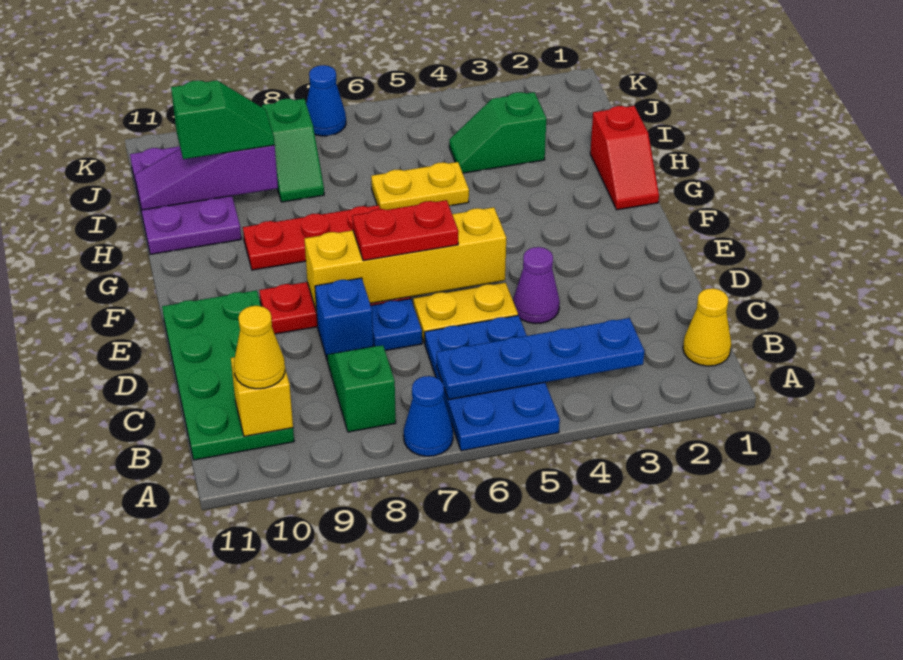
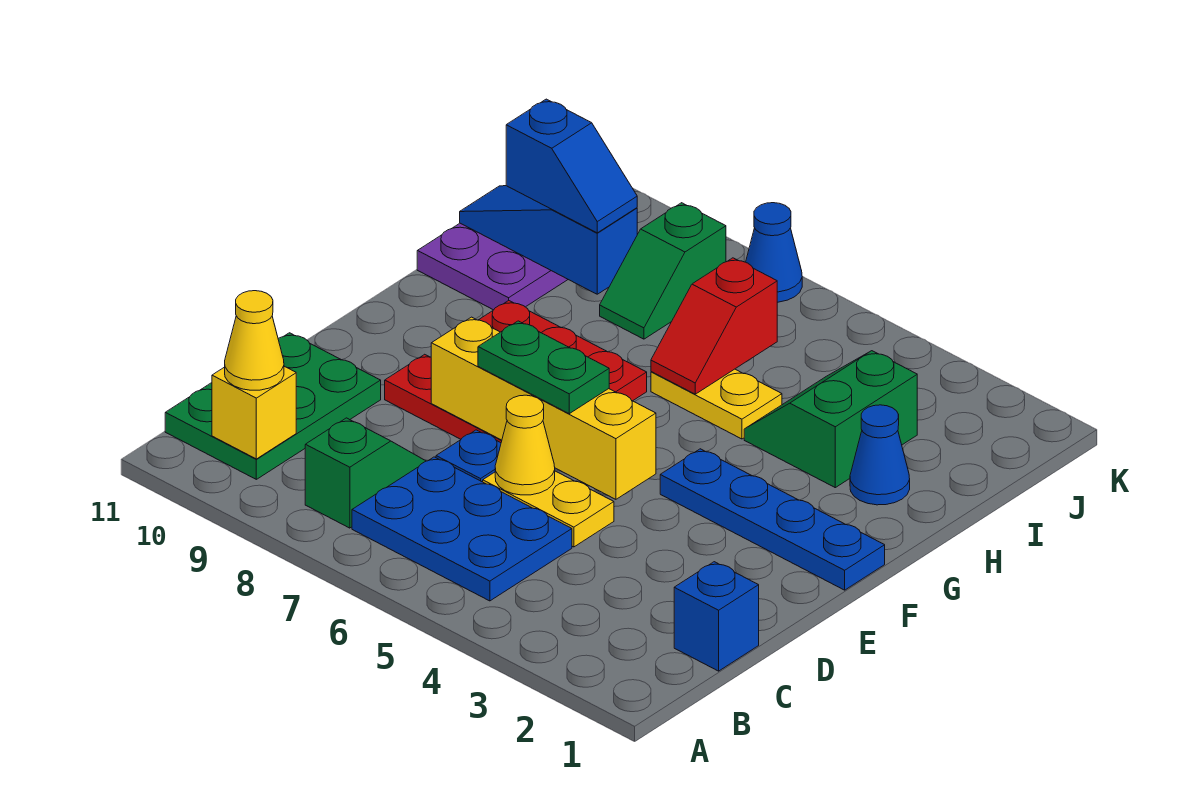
blue 2x3 plate [425,315,560,451] -> blue 2x3 plate turned to [352,457,572,601]
blue 1x1 cone [404,376,453,456] -> blue 1x1 cone moved to [850,405,910,505]
yellow 1x1 cone [683,288,731,366] -> yellow 1x1 cone moved to [495,395,555,495]
blue 1x4 plate [437,318,644,400] -> blue 1x4 plate moved to [660,449,885,590]
green 2x4 plate [162,290,294,460] -> green 2x3 plate [165,333,381,479]
purple 1x1 cone [513,247,560,324] -> none
blue 1x1 brick [315,278,373,359] -> blue 1x1 brick moved to [674,562,759,671]
red 1x2 plate [352,200,458,261] -> green 1x2 plate [478,321,609,414]
red 1x2 slope [590,106,659,210] -> red 1x2 slope moved to [651,258,777,394]
green 1x2 slope [449,92,546,173] -> green 2x2 slope [744,351,917,488]
purple 1x3 slope [135,145,278,210] -> blue 1x3 slope [460,186,637,294]
green 1x2 slope [171,80,275,159] -> blue 1x2 slope [506,99,637,233]

